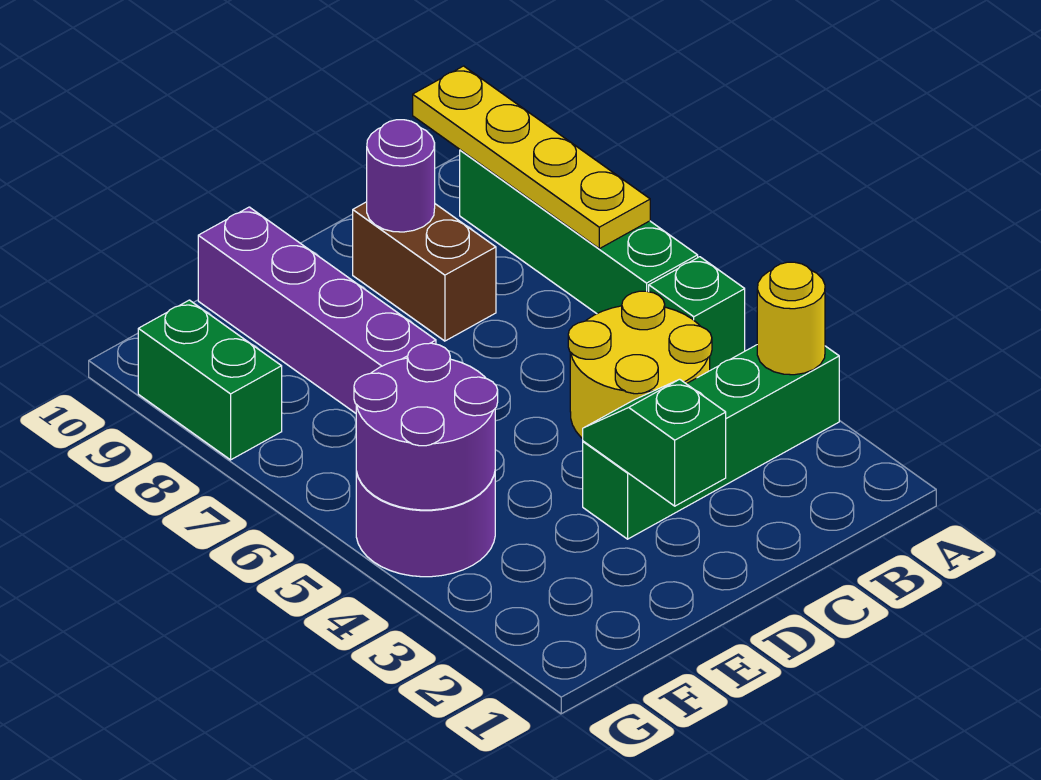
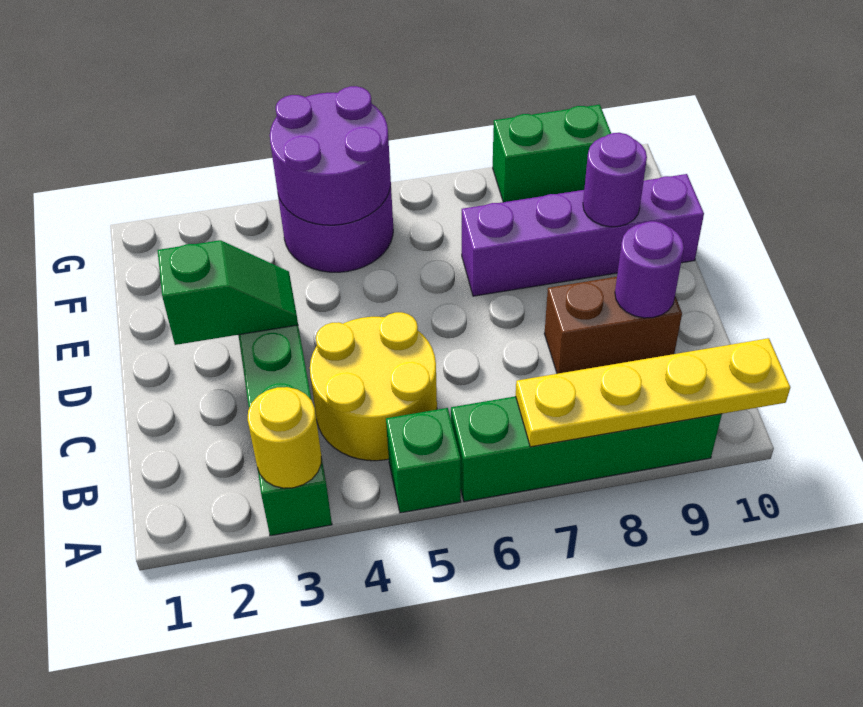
none -> purple 1x1 round brick [583,133,647,227]

